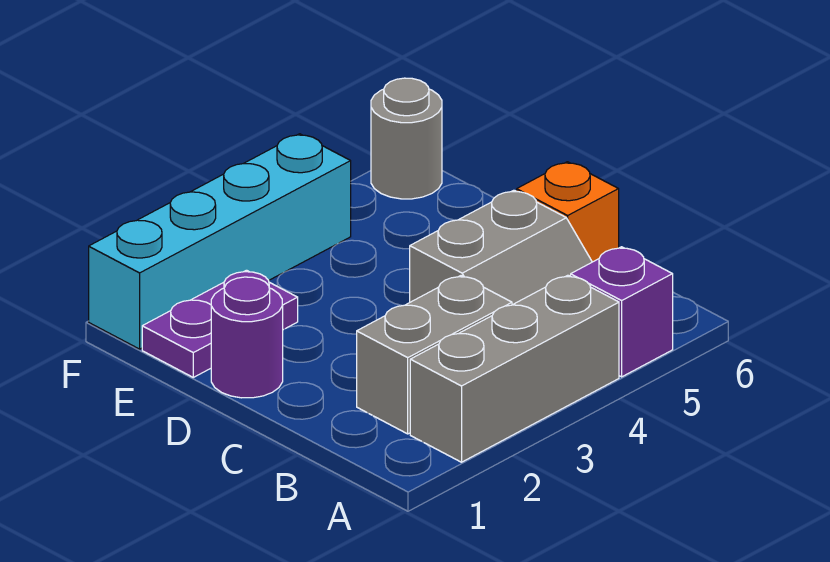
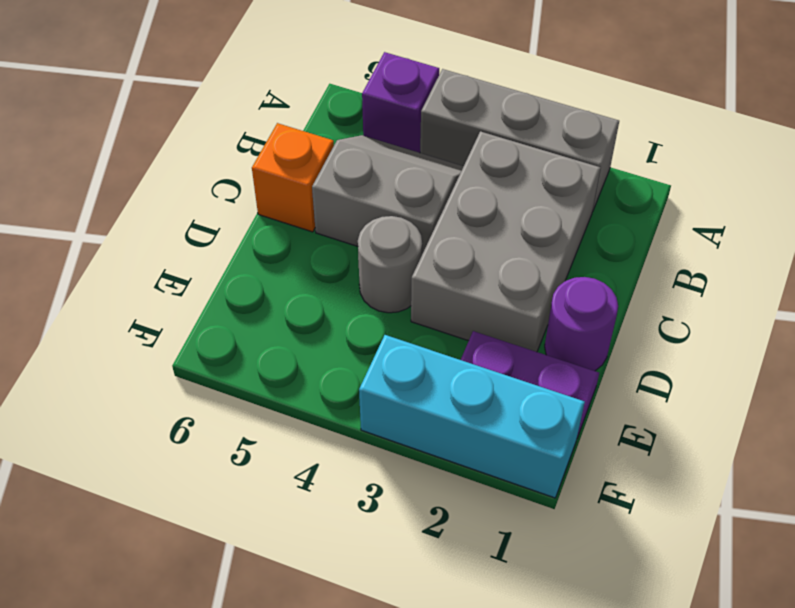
grey 1x2 brick [357,276,512,434] -> grey 2x3 brick [411,131,600,352]
cyan 1x4 brick [89,134,351,349] -> cyan 1x3 brick [359,335,585,498]
grey 1x1 round brick [371,78,442,199] -> grey 1x1 round brick moved to [358,216,422,313]

